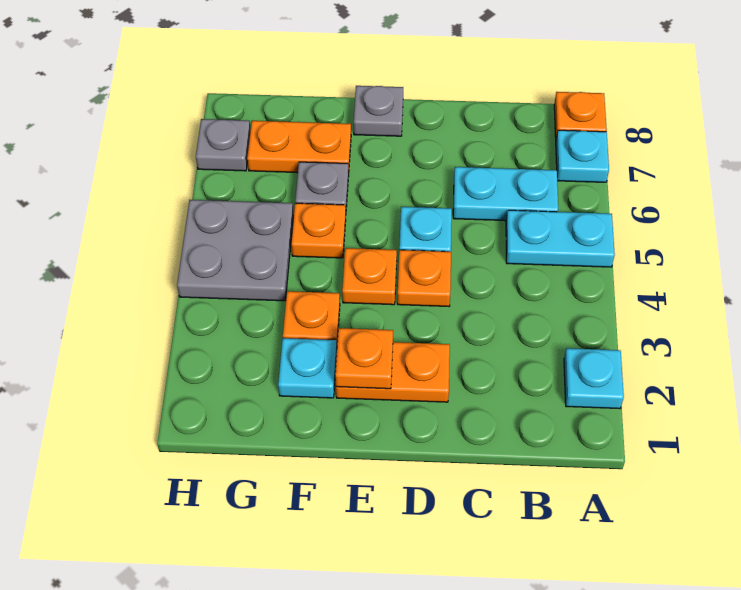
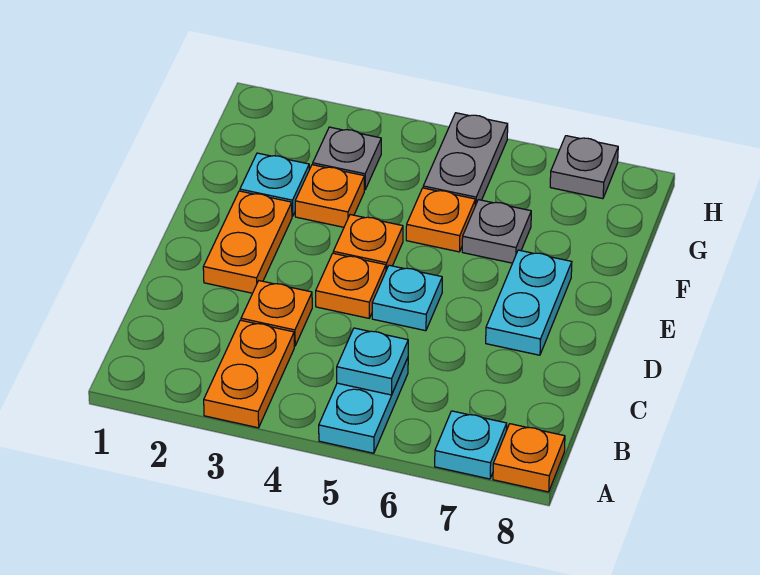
cyan 1x1 plate [564,348,624,409] -> cyan 1x1 plate moved to [337,328,408,395]
cyan 1x2 plate [453,167,558,221] -> cyan 1x2 plate moved to [486,250,572,355]
orange 1x1 plate [335,328,393,389] -> orange 1x1 plate moved to [241,281,312,346]
grey 1x1 plate [353,86,403,136] -> grey 1x1 plate moved to [313,127,381,190]
orange 1x2 plate [247,121,351,173] -> orange 1x2 plate moved to [204,320,294,428]
grey 2x2 plate [177,200,293,301] -> grey 1x2 plate [423,113,508,206]

